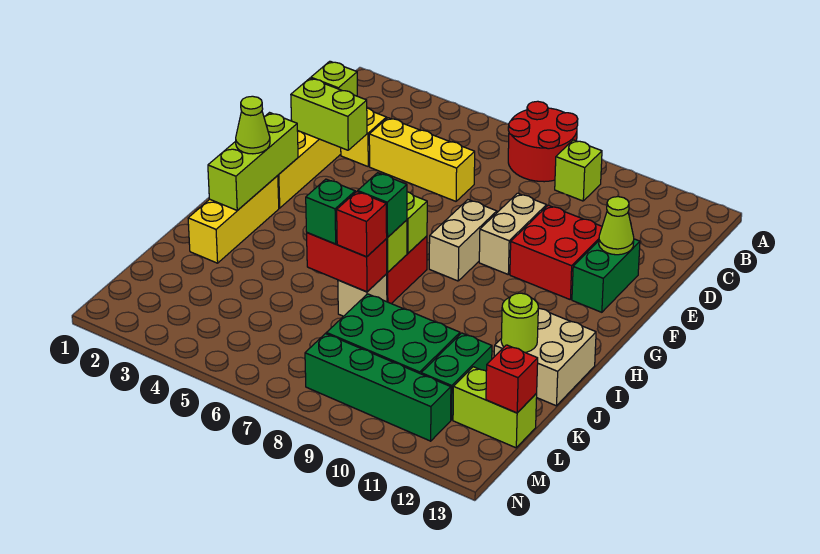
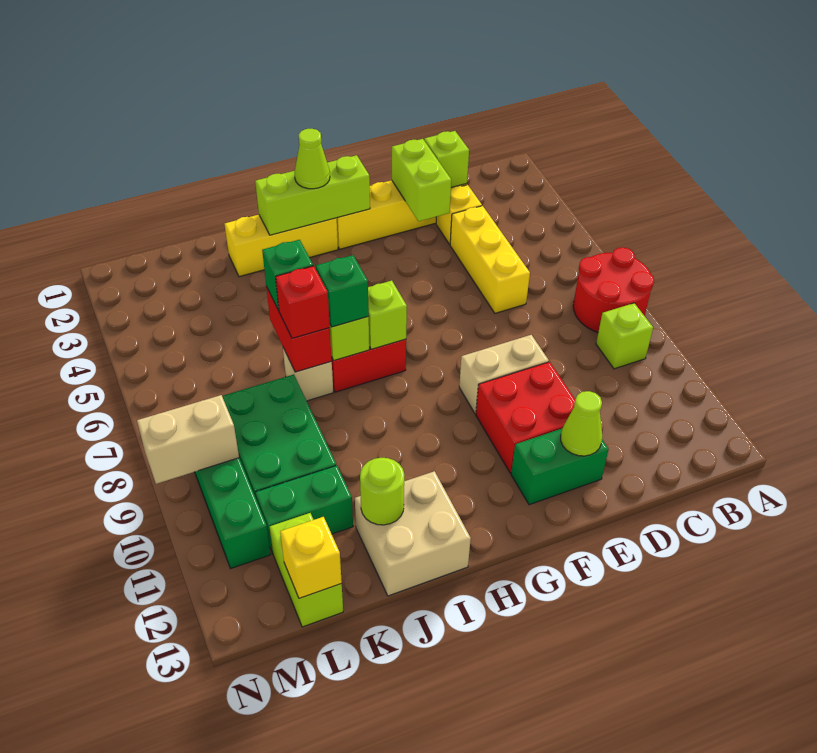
tan 1x2 brick [429,200,497,281] -> tan 1x2 brick moved to [137,395,239,484]
red 1x1 brick [486,345,538,413] -> yellow 1x1 brick [280,517,342,598]

